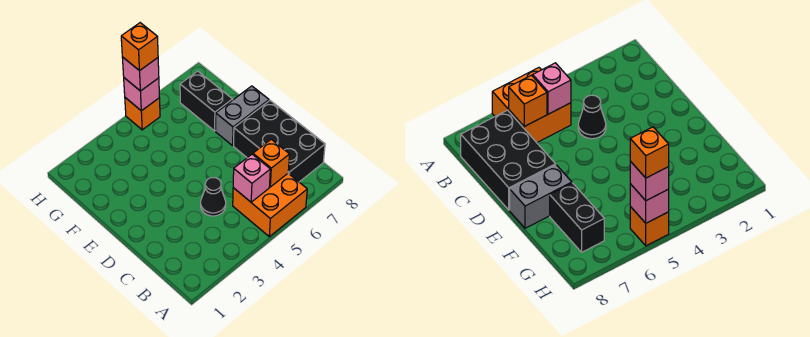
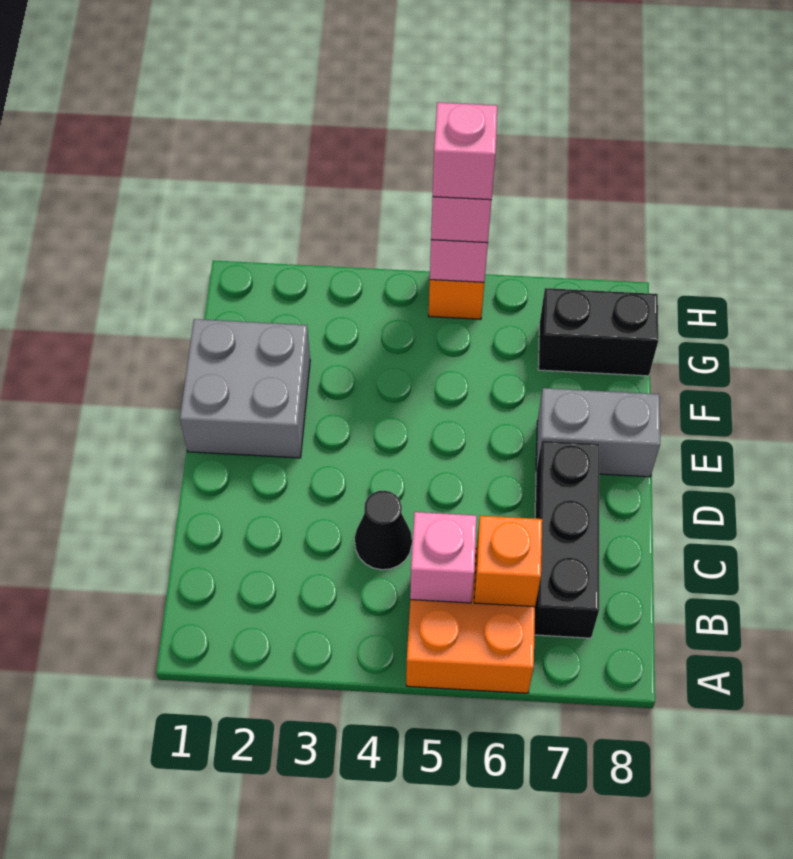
black 2x3 brick [234,101,325,182] -> black 1x3 brick [534,441,599,638]
none -> grey 2x2 brick [180,319,310,458]
black 1x2 brick [180,71,233,131] -> black 1x2 brick turned to [538,288,658,376]
orange 1x1 brick [121,23,158,71] -> pink 1x1 brick [433,102,497,200]

